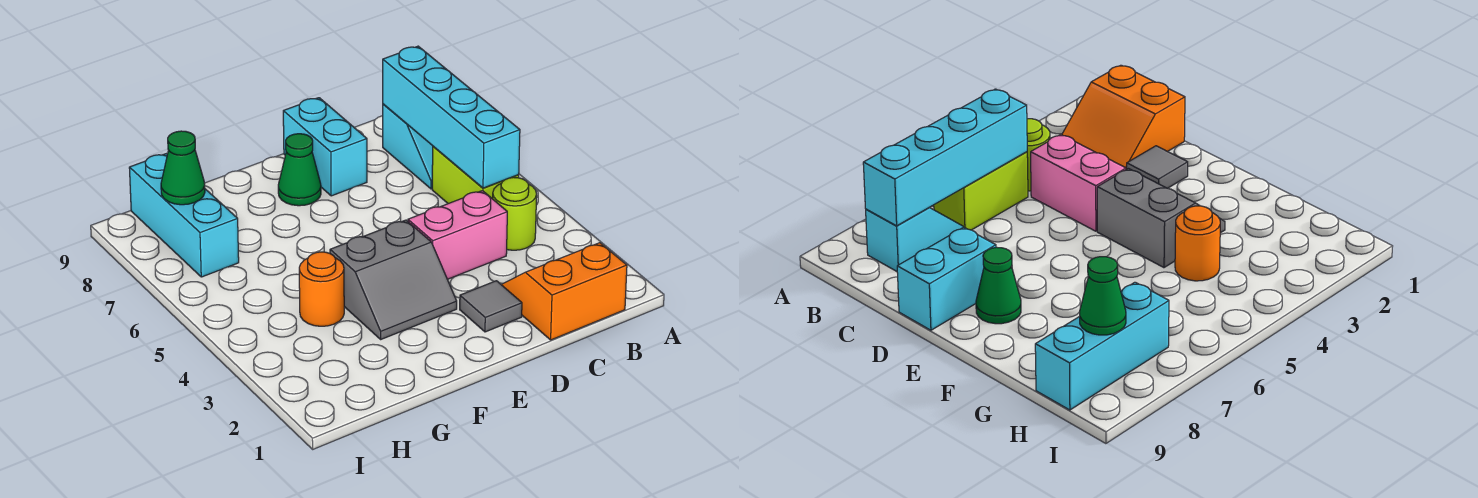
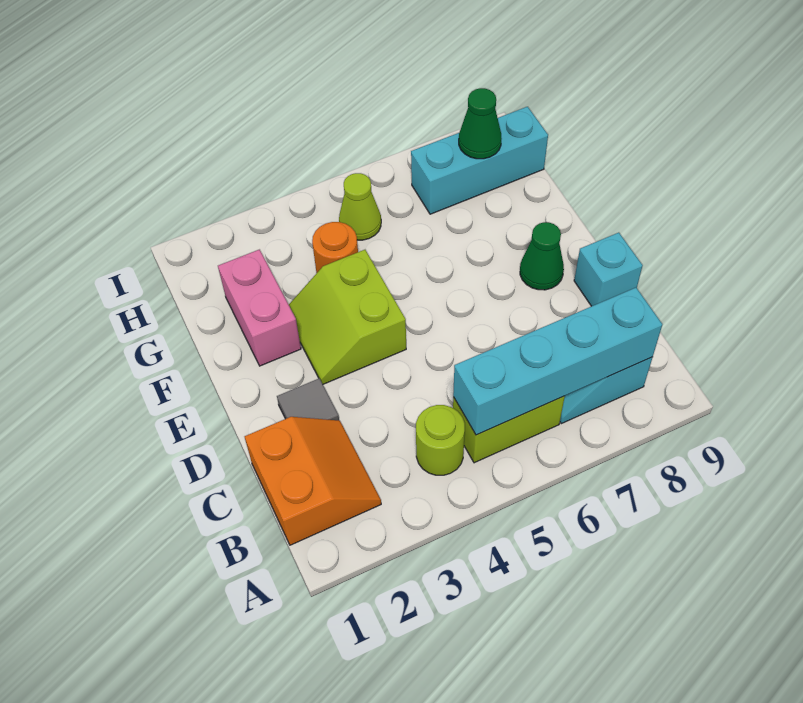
pink 1x2 brick [408,191,507,279] -> pink 1x2 brick moved to [218,250,301,366]
cyan 1x2 brick [283,98,367,196] -> cyan 1x1 brick [574,233,643,306]
grey 2x2 slope [330,220,457,339] -> lime 2x2 slope [289,250,406,384]
none -> lime 1x1 cone [339,173,381,240]

